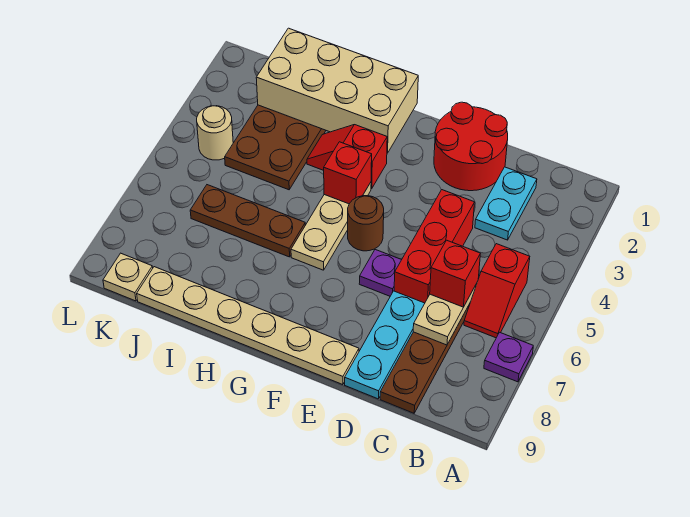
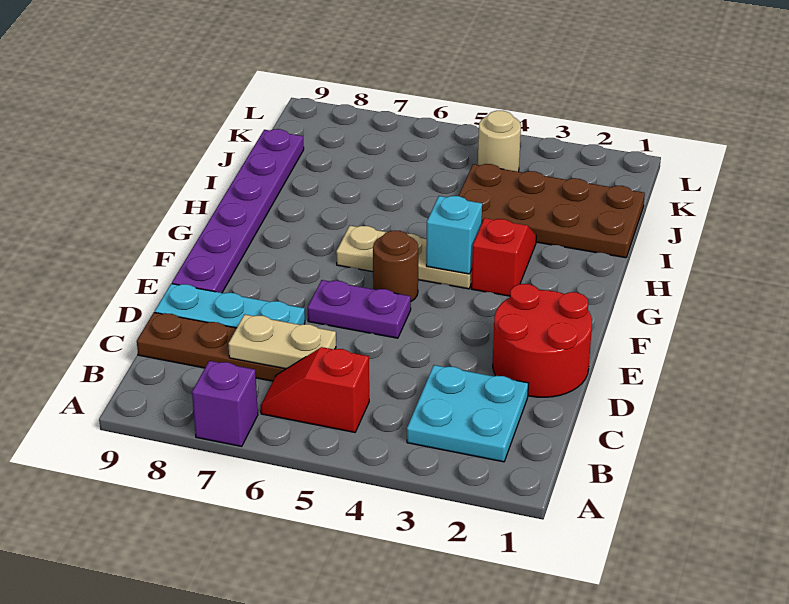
purple 1x1 plate [484,332,533,382] -> purple 1x1 brick [192,361,258,446]
cyan 1x2 plate [475,167,537,240] -> cyan 2x2 plate [407,365,528,462]
red 1x1 brick [430,240,480,307] -> none
red 1x3 brick [394,190,475,303] -> none
purple 1x1 plate [359,250,401,296] -> purple 1x2 plate [308,280,411,338]
tan 1x6 plate [137,267,359,385] -> purple 1x6 plate [172,129,304,293]
tan 2x4 brick [256,28,418,153] -> none
red 1x1 brick [324,142,372,204] -> cyan 1x1 brick [426,196,482,274]
brown 1x3 plate [190,185,305,257] -> none
tan 1x1 plate [103,253,153,301] -> none

